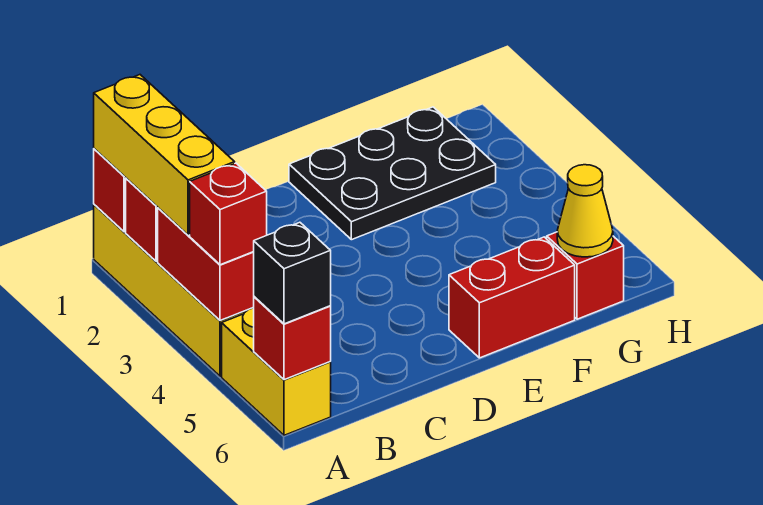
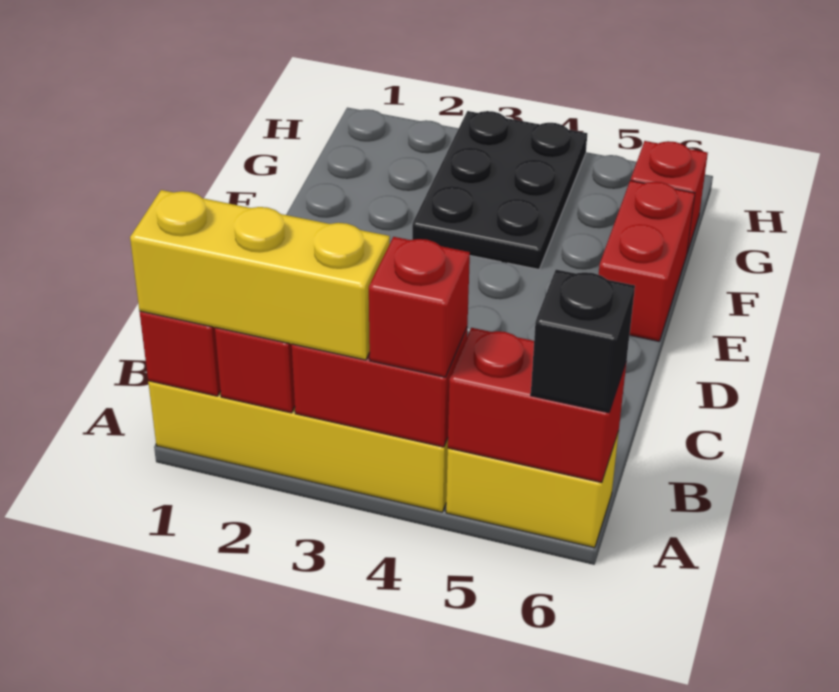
red 1x1 brick [254,297,331,380] -> red 1x2 brick [448,328,627,483]
black 2x3 plate [289,107,496,240] -> black 2x3 plate moved to [412,111,587,269]
yellow 1x1 cone [557,165,613,257] -> none

